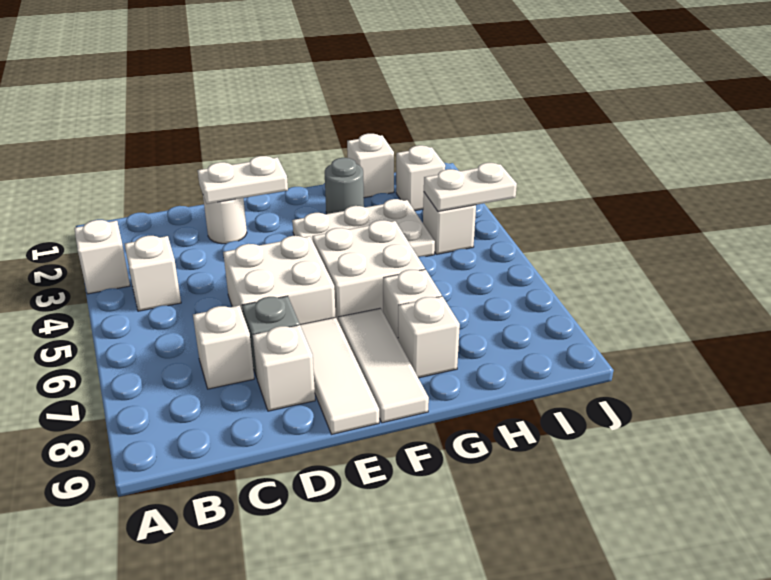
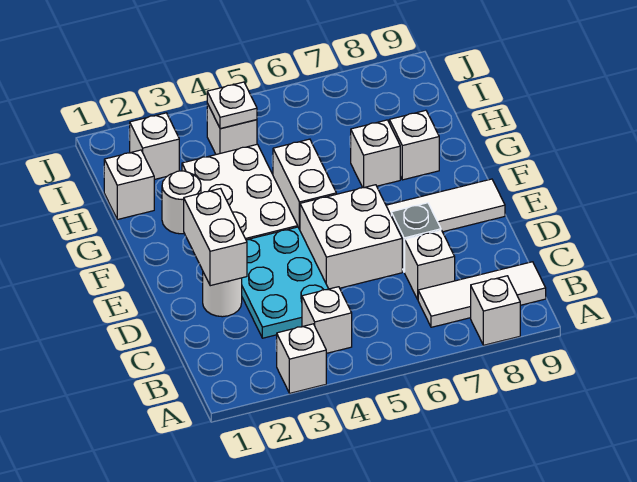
none -> cyan 2x3 plate [242,227,328,338]
white 1x2 plate [198,156,288,204] -> white 1x2 brick [184,189,247,286]
white 1x1 brick [253,325,315,411] -> white 1x1 brick moved to [471,276,520,345]
white 2x2 brick [312,220,425,320] -> white 1x2 brick [273,139,336,230]
white 1x3 tile [338,308,429,423] -> white 1x3 tile moved to [418,262,546,327]
grey 1x1 round brick [325,158,364,214] -> white 1x1 round brick [162,171,201,234]
white 1x2 plate [424,163,517,212] -> white 1x1 plate [207,82,257,129]

